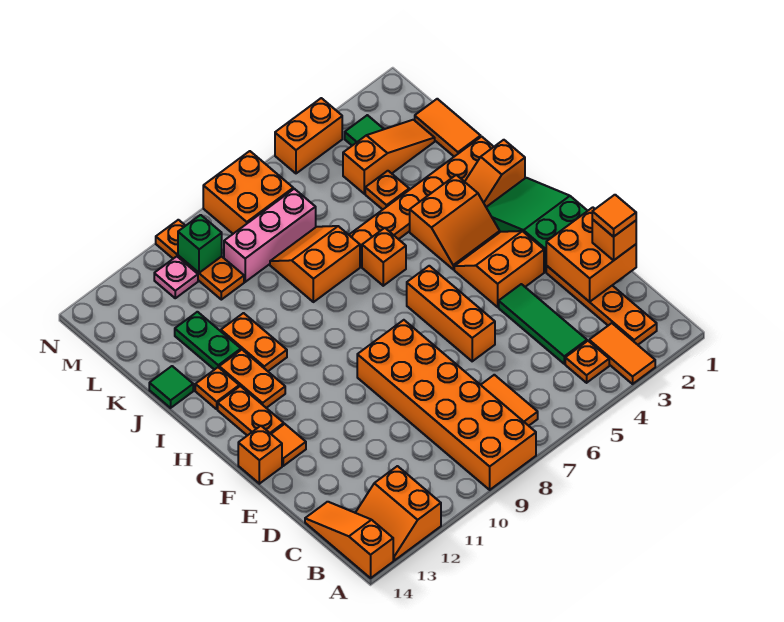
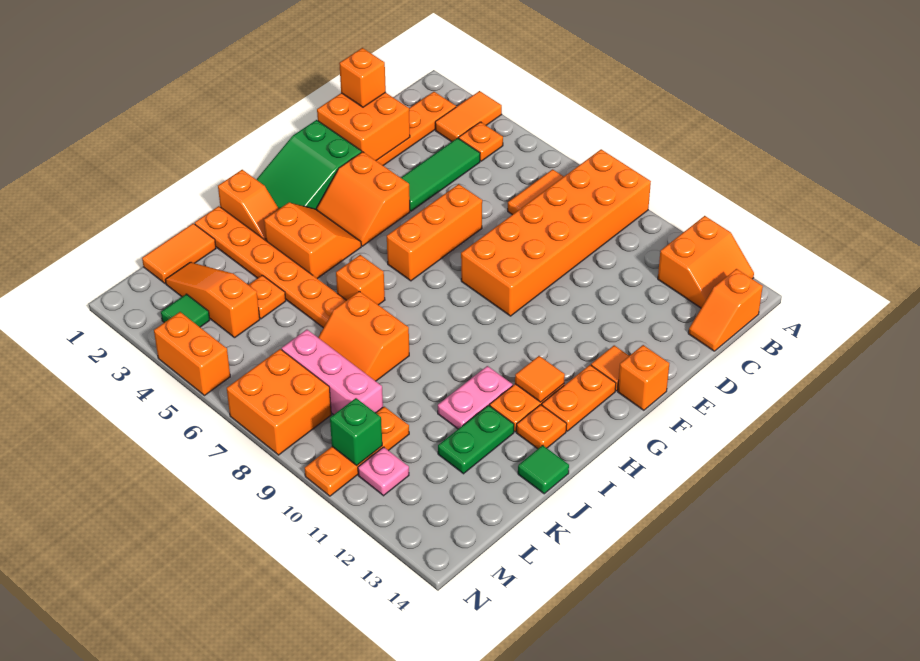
orange 1x3 slope [305,502,393,578] -> orange 1x2 slope [688,269,763,351]
orange 1x1 tile [592,195,636,237] -> orange 1x1 tile moved to [515,356,565,402]
orange 1x2 plate [221,313,287,371] -> pink 1x2 plate [438,366,513,429]

